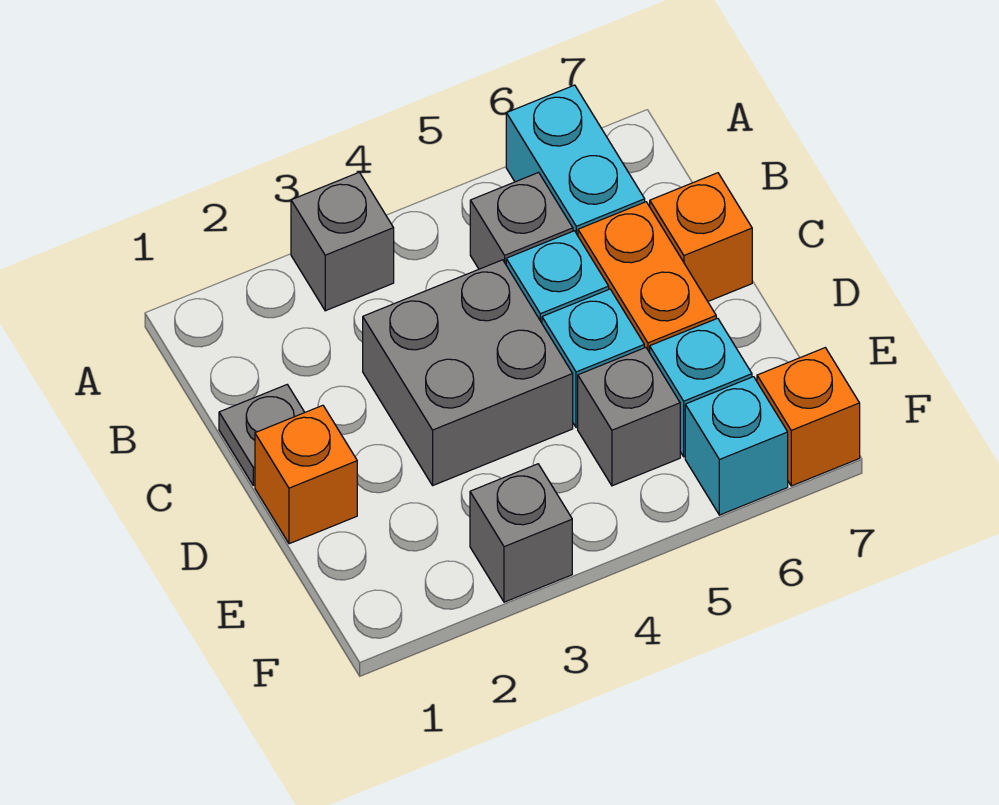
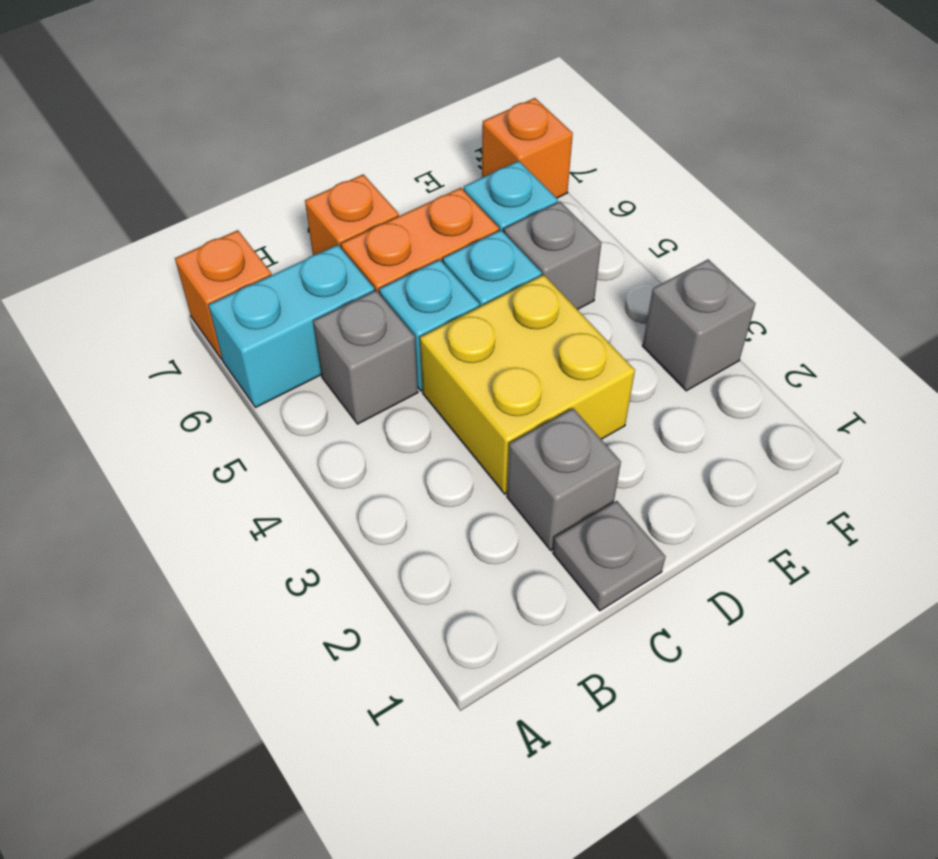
grey 1x1 brick [291,172,394,311] -> grey 1x1 brick moved to [507,408,621,550]
grey 2x2 brick [363,260,573,485] -> yellow 2x2 brick [420,275,635,494]
orange 1x1 brick [255,405,357,544] -> orange 1x1 brick moved to [175,230,271,359]
cyan 1x1 brick [685,377,788,515] -> none

